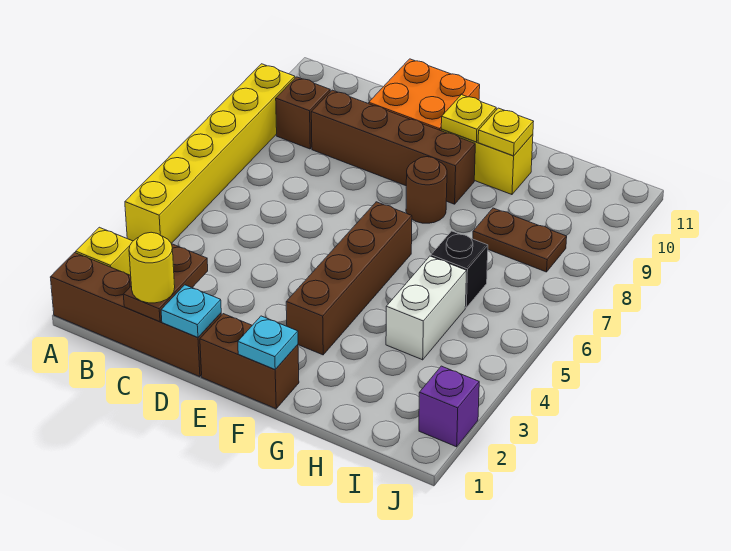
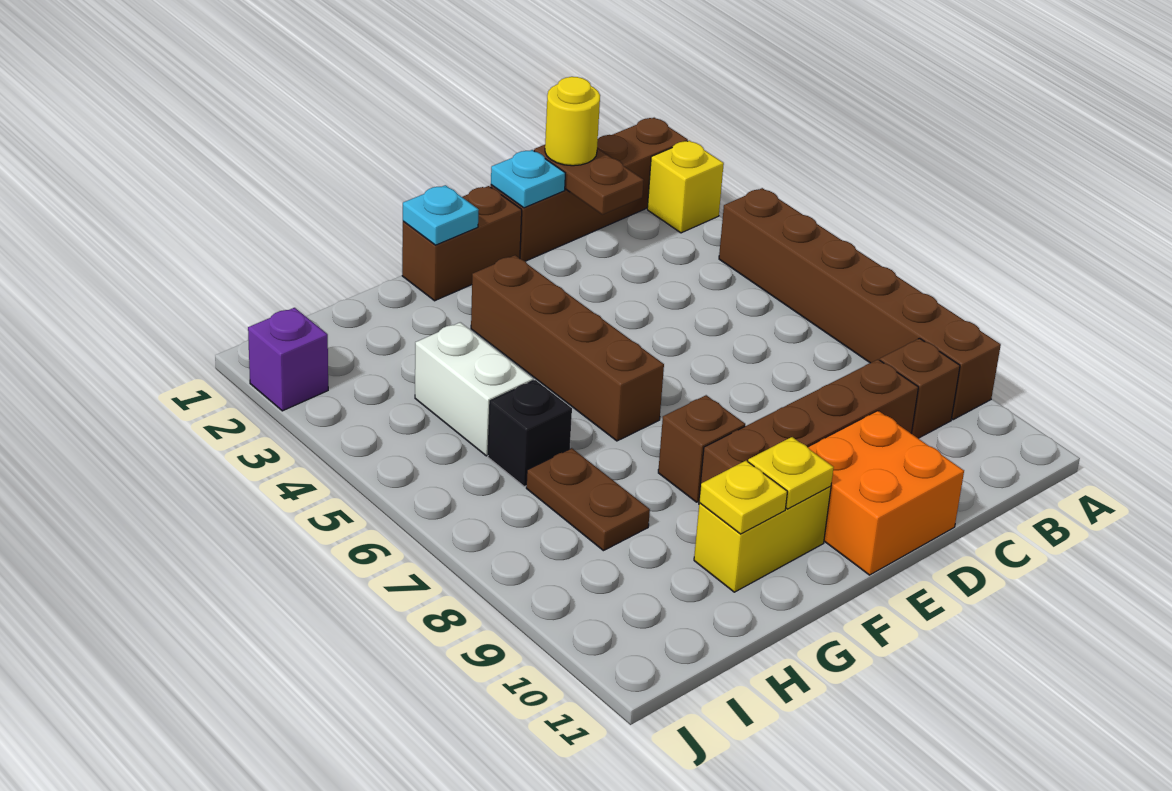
yellow 1x6 brick [125,64,295,243] -> brown 1x6 brick [719,188,1001,420]
brown 1x1 round brick [406,157,447,223] -> brown 1x1 brick [658,395,745,502]
brown 1x2 plate [473,208,567,272] -> brown 1x2 plate turned to [526,448,650,551]

